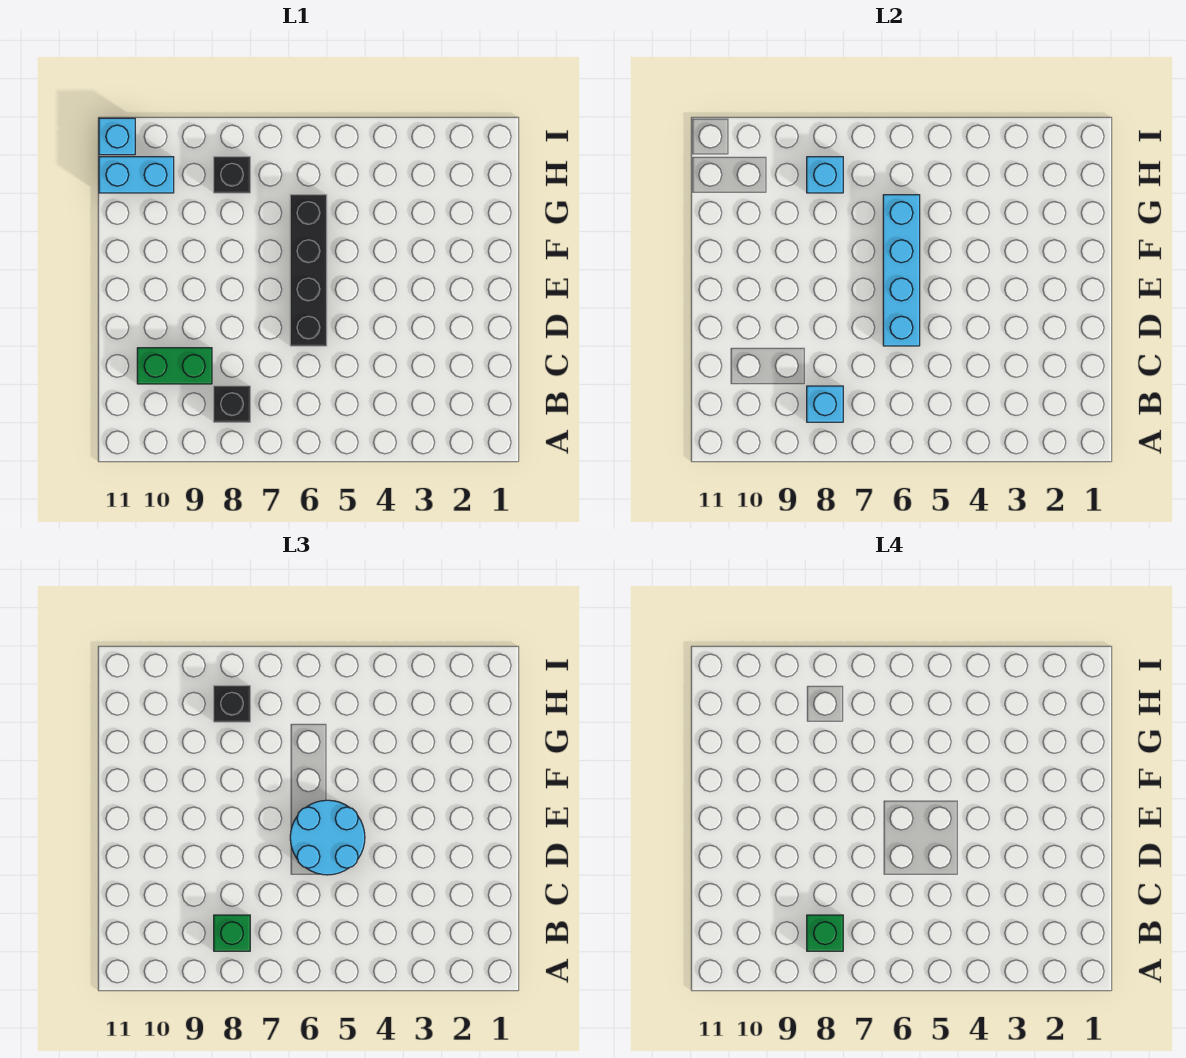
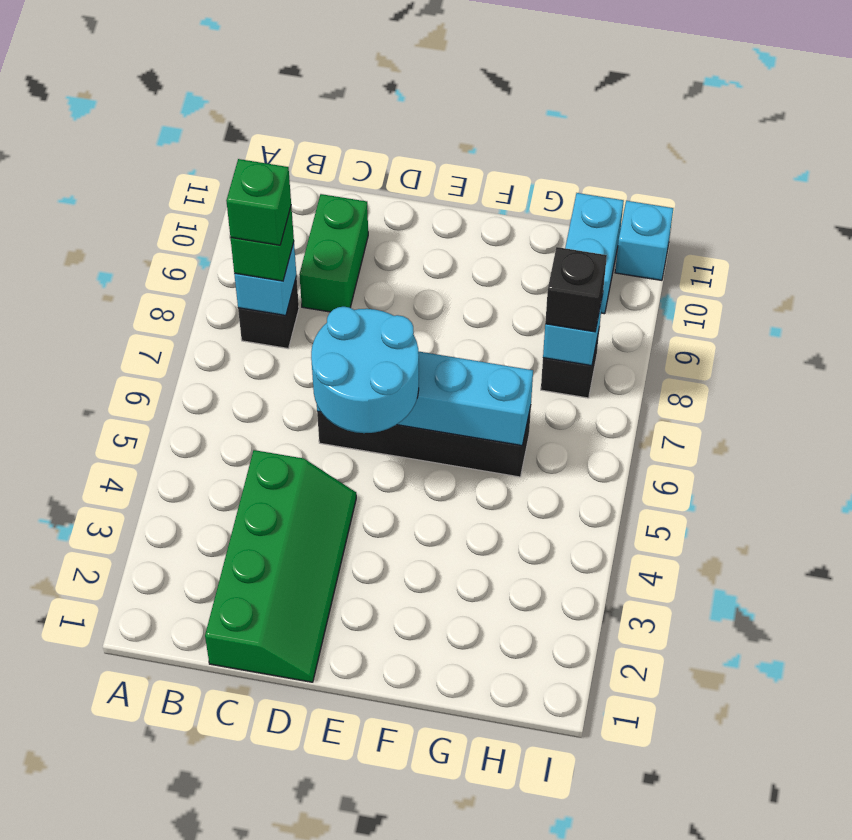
none -> green 2x4 slope [205,450,356,682]

